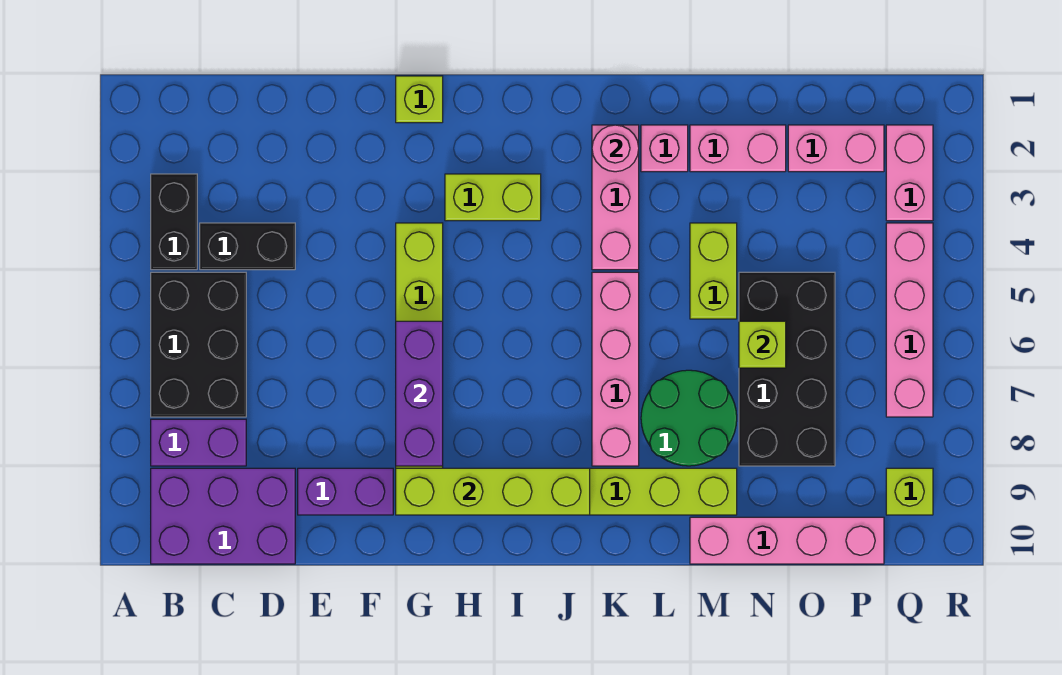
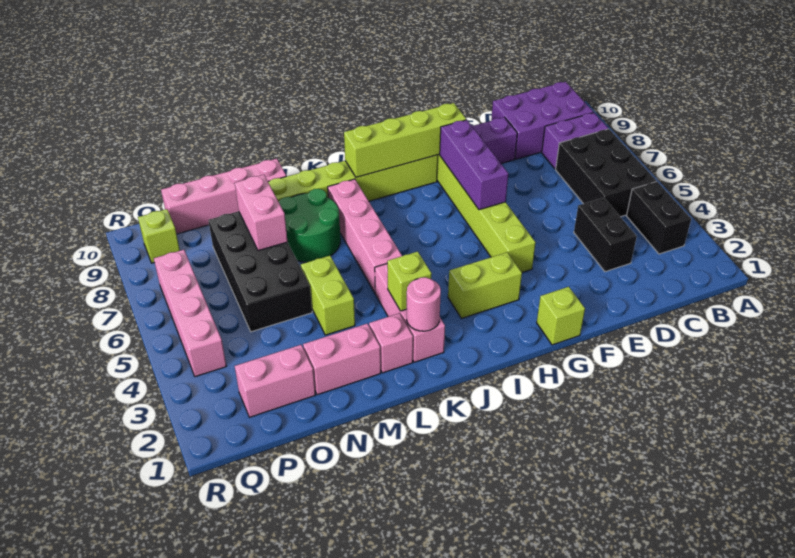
black 1x2 brick [200,223,295,270] -> black 1x2 brick turned to [574,198,637,272]
lime 1x1 brick [739,321,786,368] -> lime 1x1 brick moved to [387,252,432,311]
pink 1x2 brick [886,125,933,221] -> pink 1x2 brick moved to [235,175,288,251]

